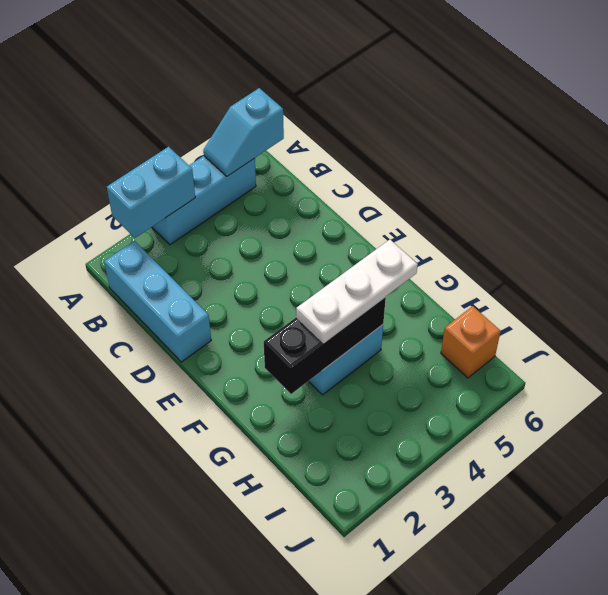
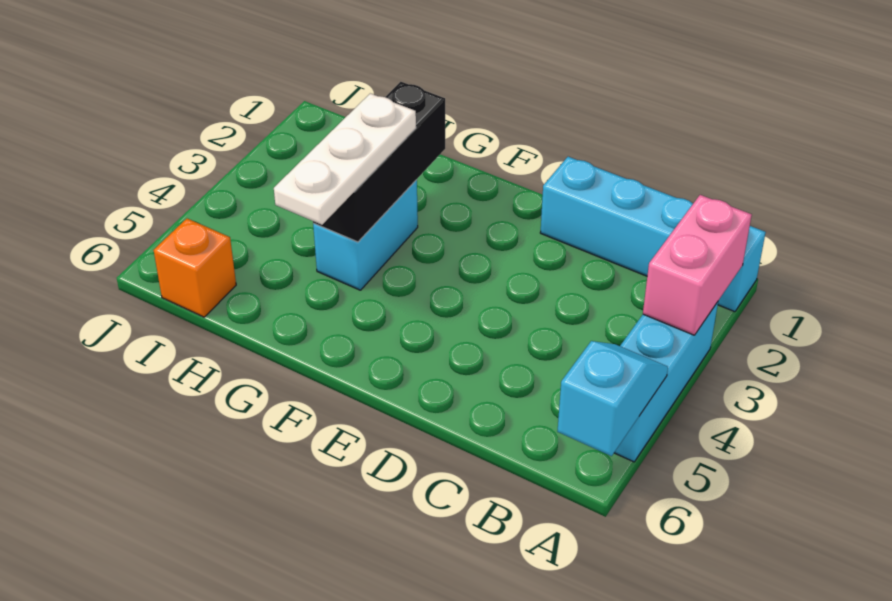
cyan 1x2 brick [107,147,195,238] -> pink 1x2 brick [643,195,752,335]
cyan 1x3 brick [104,241,211,362] -> cyan 1x4 brick [540,157,766,312]

